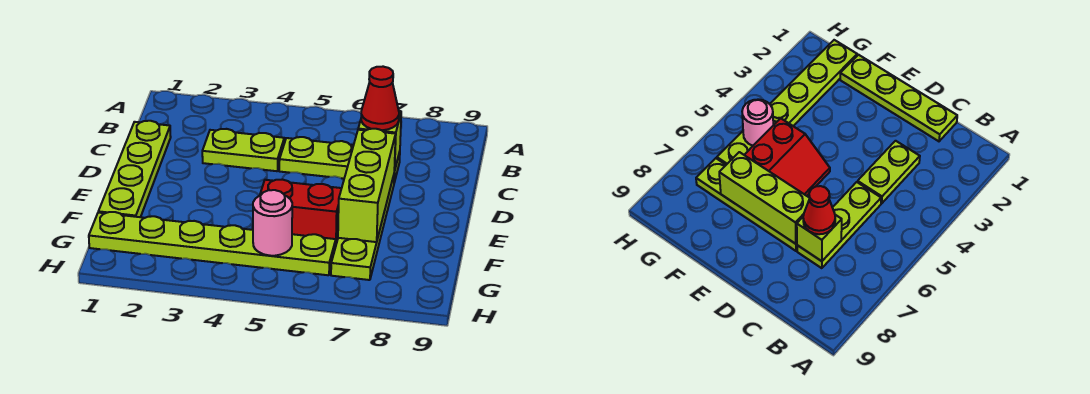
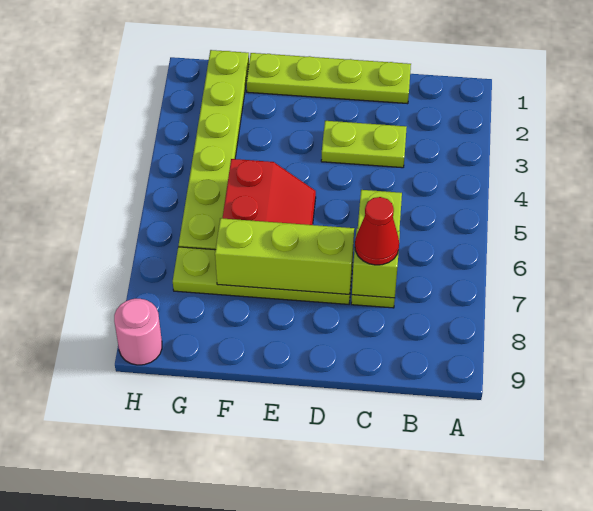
lime 1x2 plate [202,129,284,171] -> lime 1x2 plate turned to [321,121,407,168]
pink 1x1 round brick [253,190,292,256] -> pink 1x1 round brick moved to [114,299,162,365]

